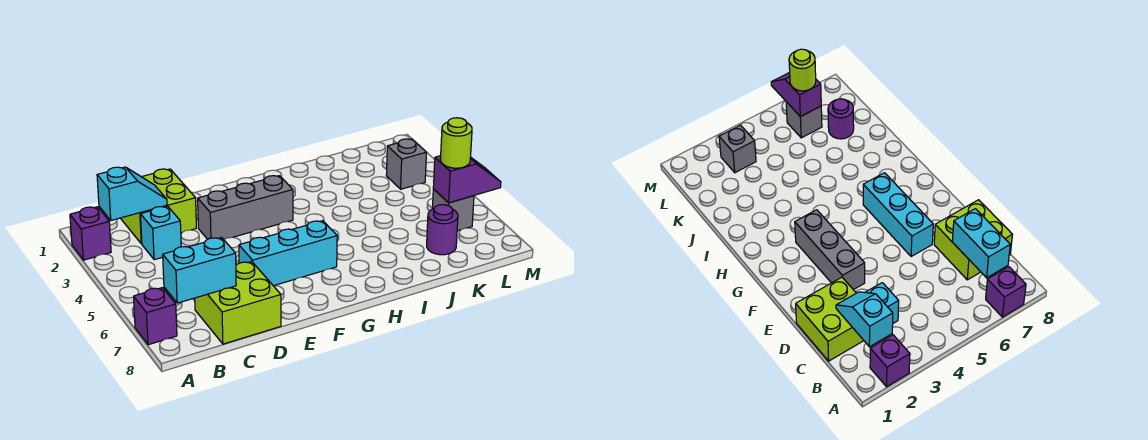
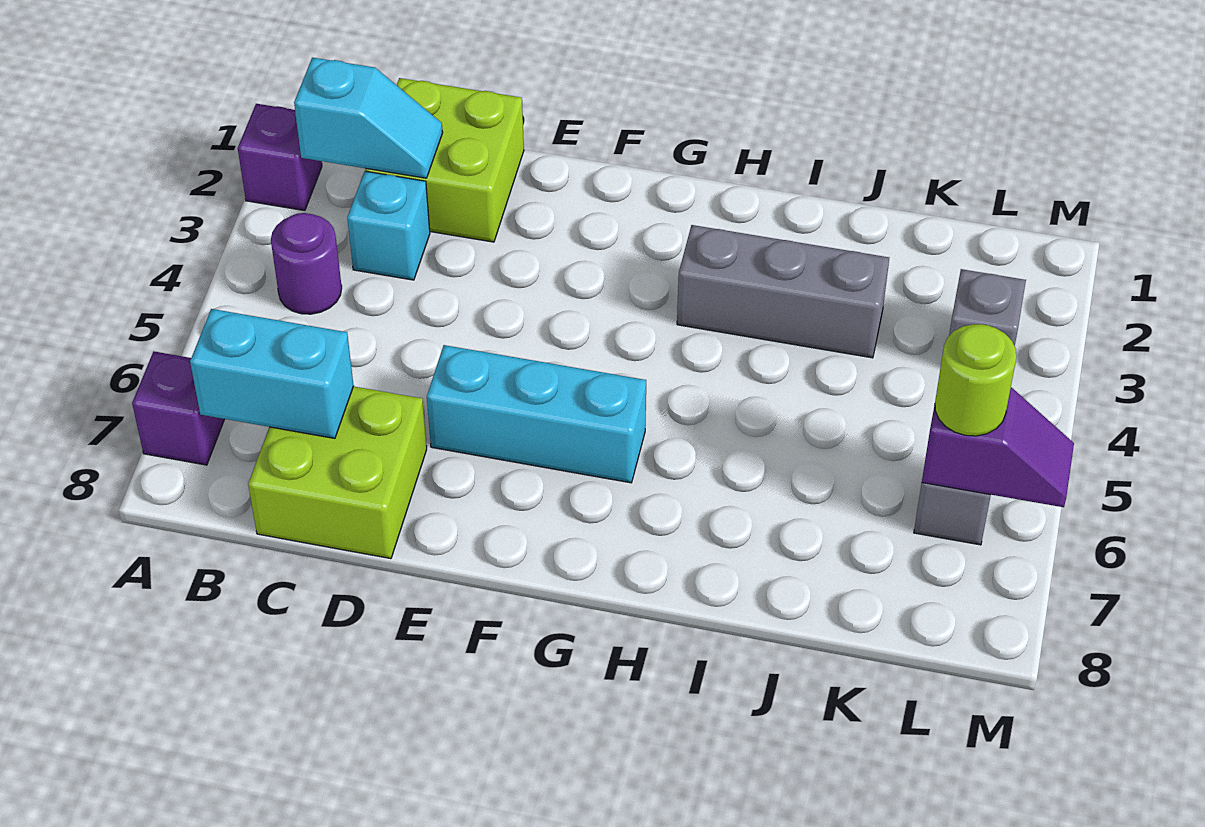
grey 1x3 brick [198,176,293,239] -> grey 1x3 brick moved to [677,225,889,358]
purple 1x1 round brick [427,205,458,255] -> purple 1x1 round brick moved to [271,213,342,314]

